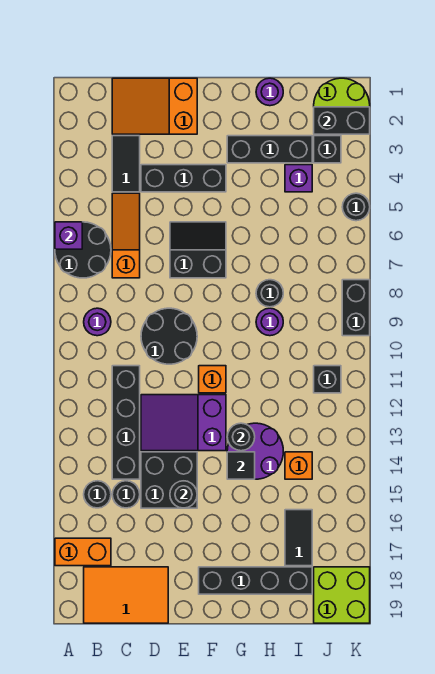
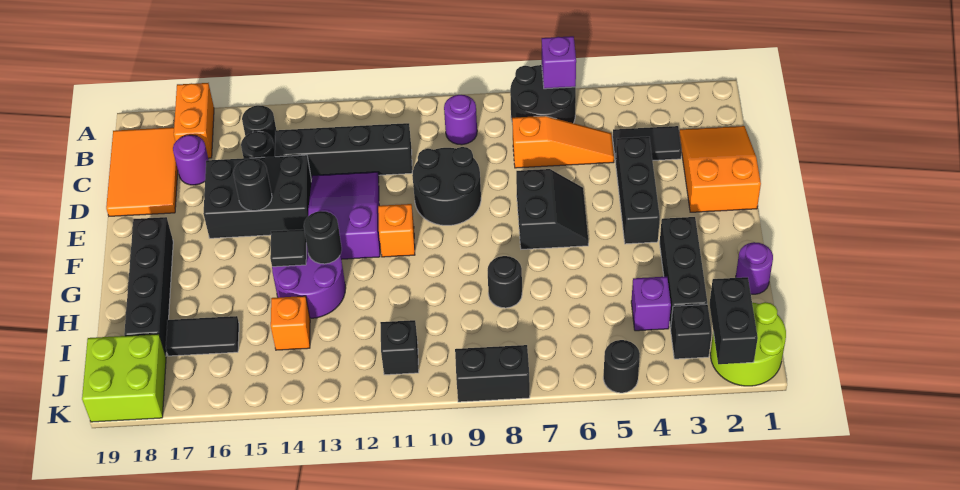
black 2x2 brick [141,452,197,508] -> black 2x3 brick [203,155,311,238]
purple 1x1 round brick [256,308,283,336] -> purple 1x1 round brick moved to [173,135,209,185]

